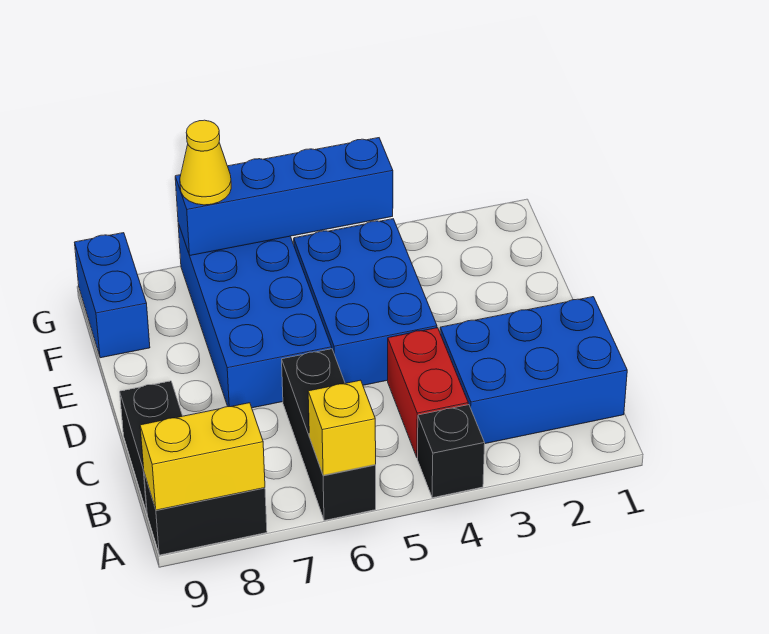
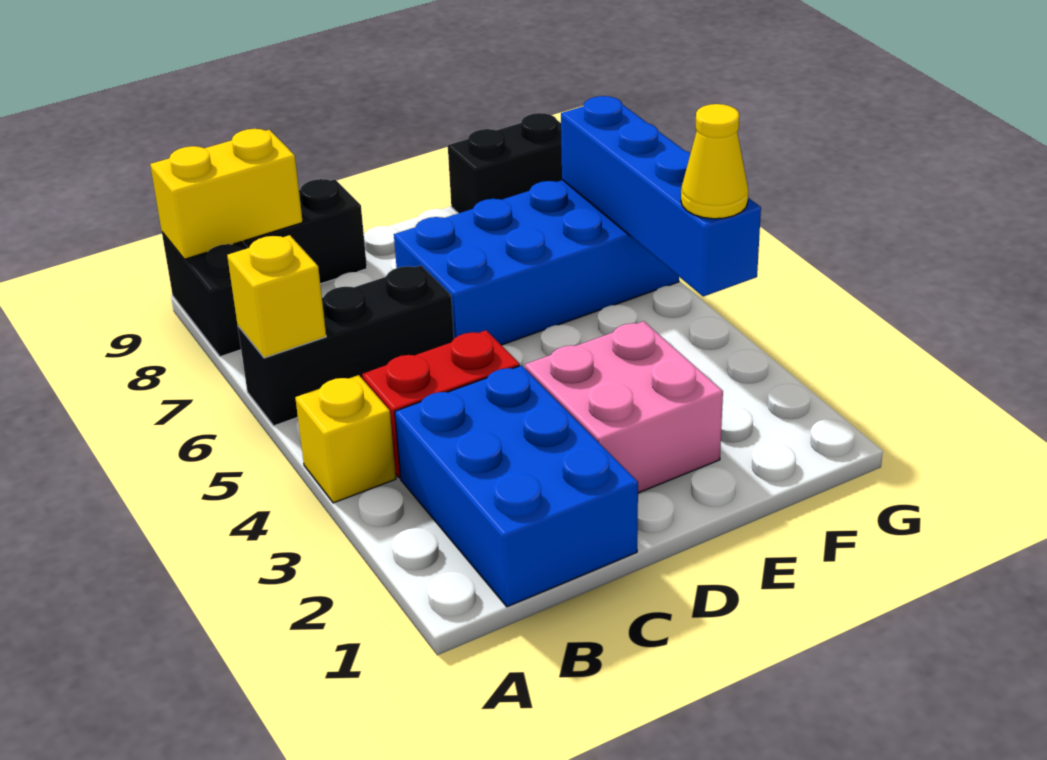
black 1x1 brick [417,405,485,498] -> yellow 1x1 brick [295,375,396,503]
yellow 1x2 brick [140,403,265,510] -> yellow 1x2 brick turned to [150,129,303,259]
none -> pink 2x2 brick [525,321,723,493]
blue 2x3 brick [294,219,437,385] -> none
blue 1x2 brick [74,233,150,358] -> black 1x2 brick [448,113,562,213]
yellow 1x1 cone [180,120,231,205] -> yellow 1x1 cone moved to [681,104,748,219]

